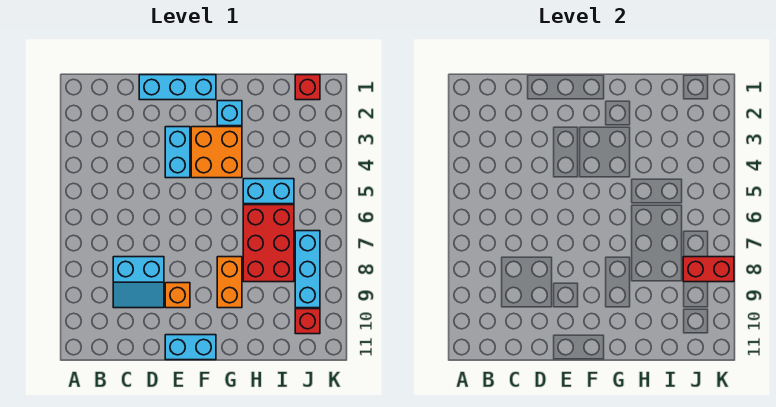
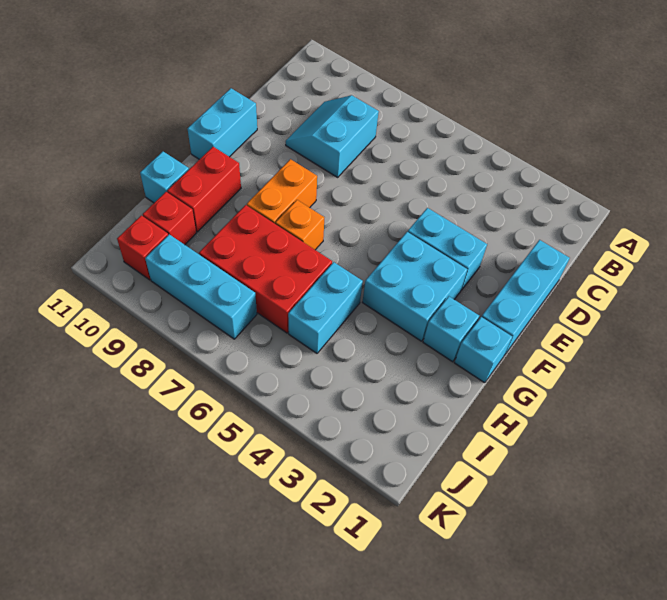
orange 1x1 brick [165,283,190,308] -> orange 1x1 brick moved to [275,200,324,250]
orange 2x2 brick [191,127,242,178] -> cyan 2x2 brick [362,232,467,341]
none -> cyan 1x1 brick [454,317,512,383]
orange 1x2 brick [217,257,242,308] -> orange 1x2 brick turned to [247,159,317,224]
none -> cyan 1x1 brick [140,152,189,203]
red 1x1 brick [295,75,320,100] -> red 1x1 brick moved to [143,192,196,245]
red 1x2 brick [683,257,734,282] -> red 1x2 brick moved to [167,147,241,232]

